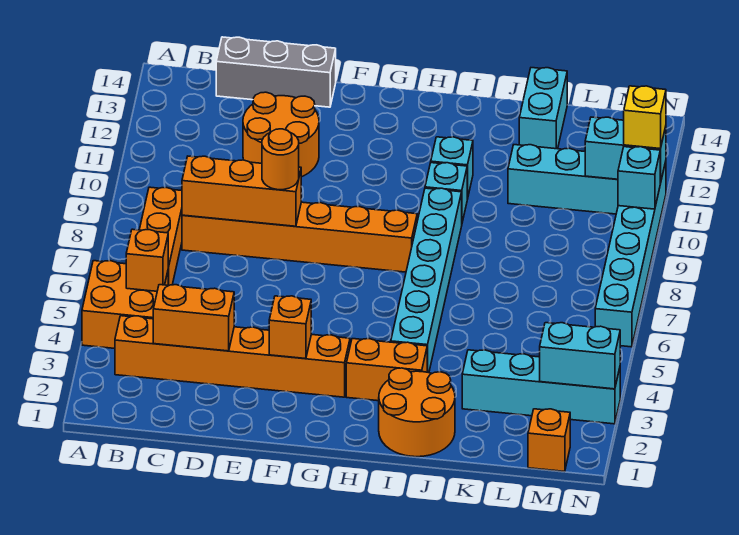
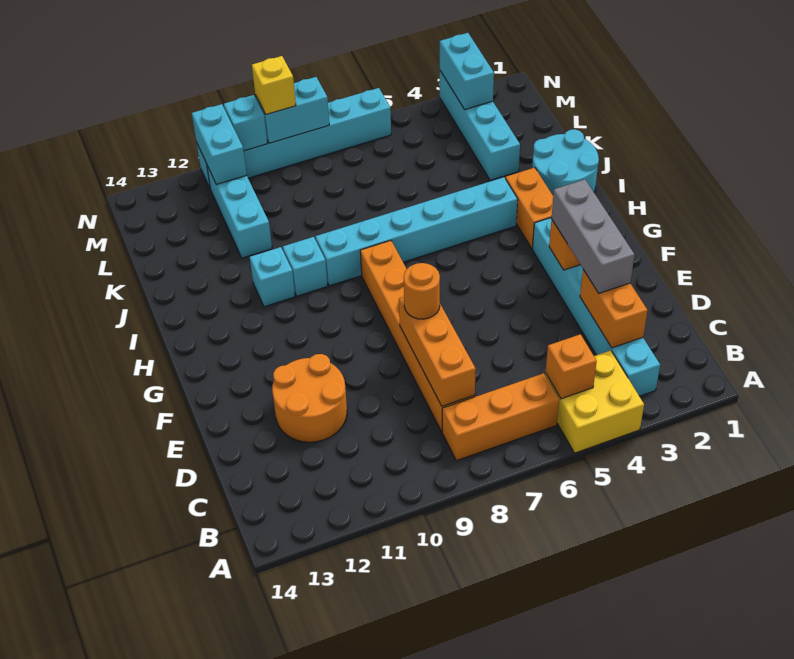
orange 2x2 brick [82,261,168,348] -> yellow 2x2 brick [545,350,644,453]
orange 1x6 brick [115,316,350,397] -> cyan 1x6 brick [532,217,660,396]
grey 1x3 brick [216,37,336,107] -> grey 1x3 brick moved to [551,180,634,293]
orange 2x2 round brick [379,368,455,457] -> cyan 2x2 round brick [532,129,599,195]
cyan 1x2 brick [519,68,567,149] -> cyan 1x2 brick moved to [255,77,329,143]
orange 1x1 brick [528,409,570,471] -> none
yellow 1x1 brick [624,86,666,149] -> yellow 1x1 brick moved to [252,56,296,115]

